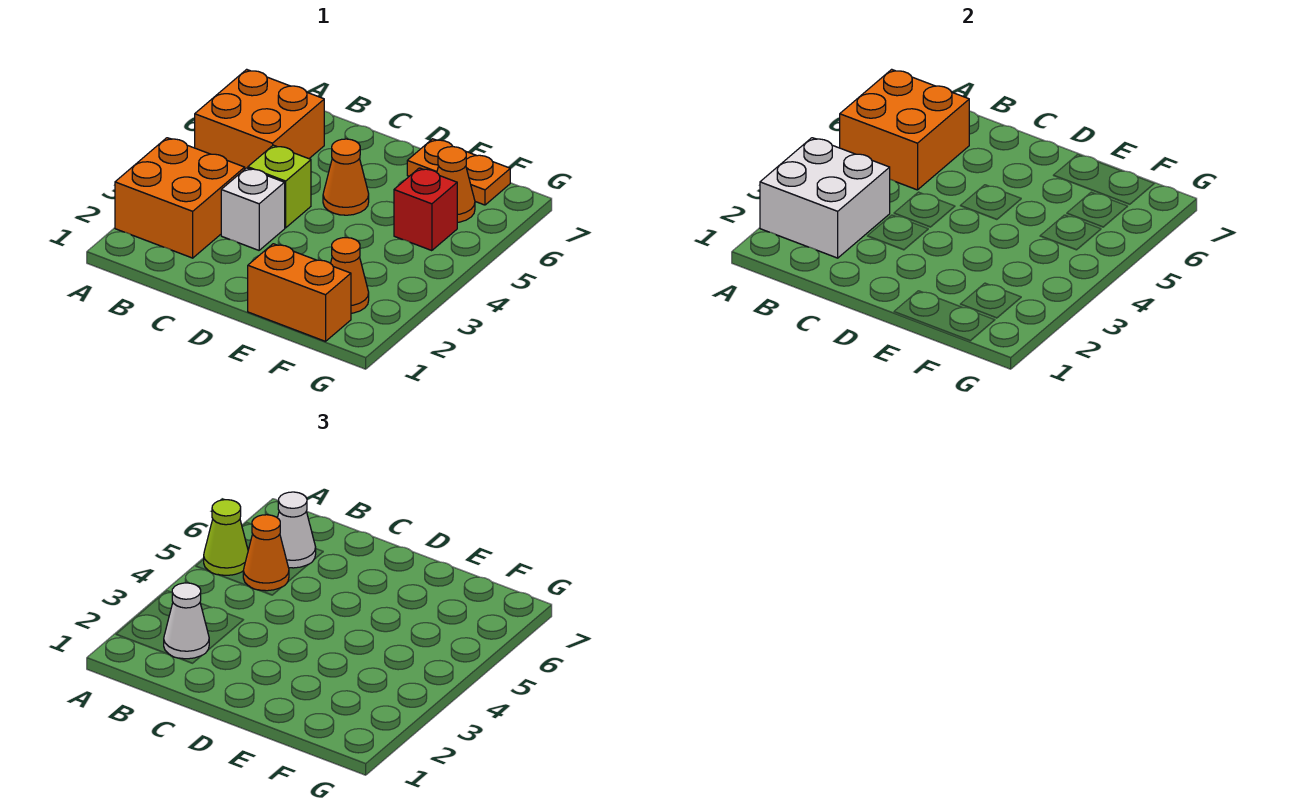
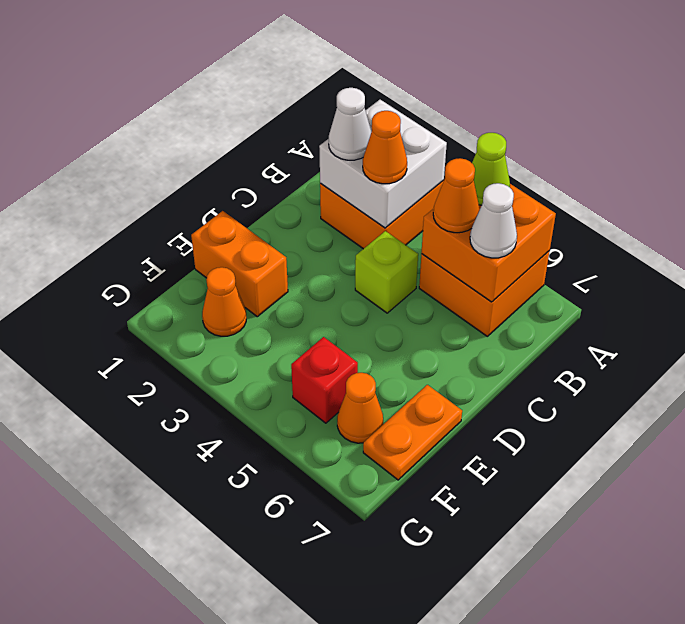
white 1x1 brick [221,168,285,250] -> none
orange 1x1 cone [323,139,369,215] -> orange 1x1 cone moved to [363,111,407,184]
orange 1x2 brick [248,244,351,341] -> orange 1x2 brick turned to [191,211,288,317]

